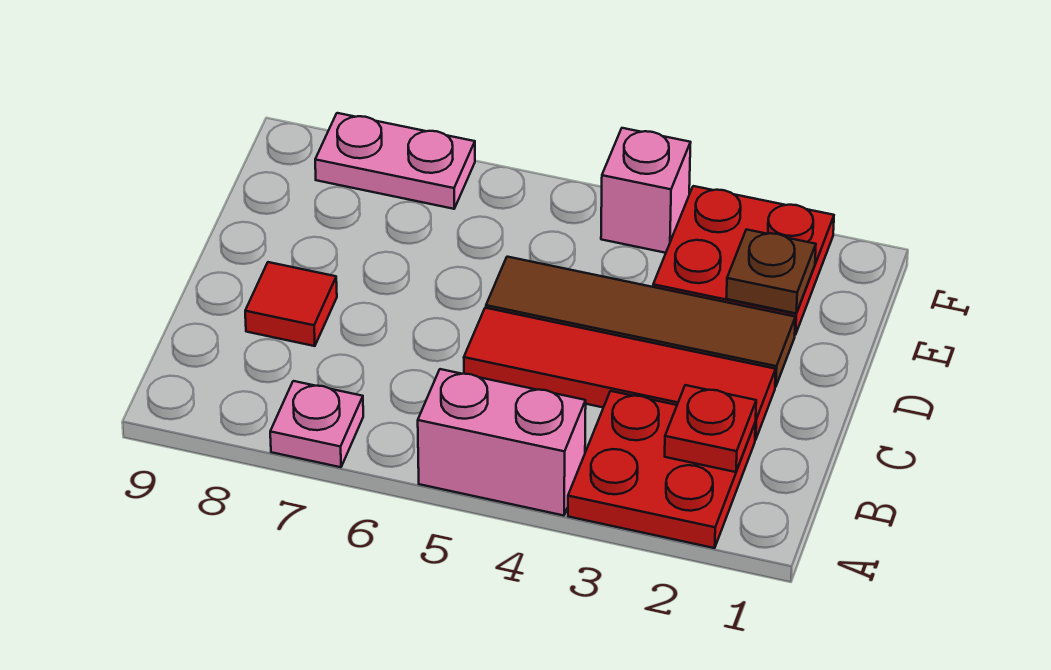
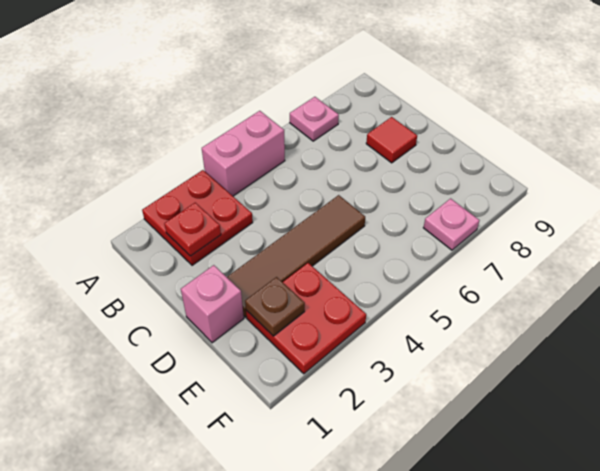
red 1x4 tile [464,308,776,440] -> none
pink 1x1 brick [601,128,691,253] -> pink 1x1 brick moved to [181,265,244,343]
pink 1x2 plate [315,113,475,209] -> pink 1x1 plate [423,199,479,250]

